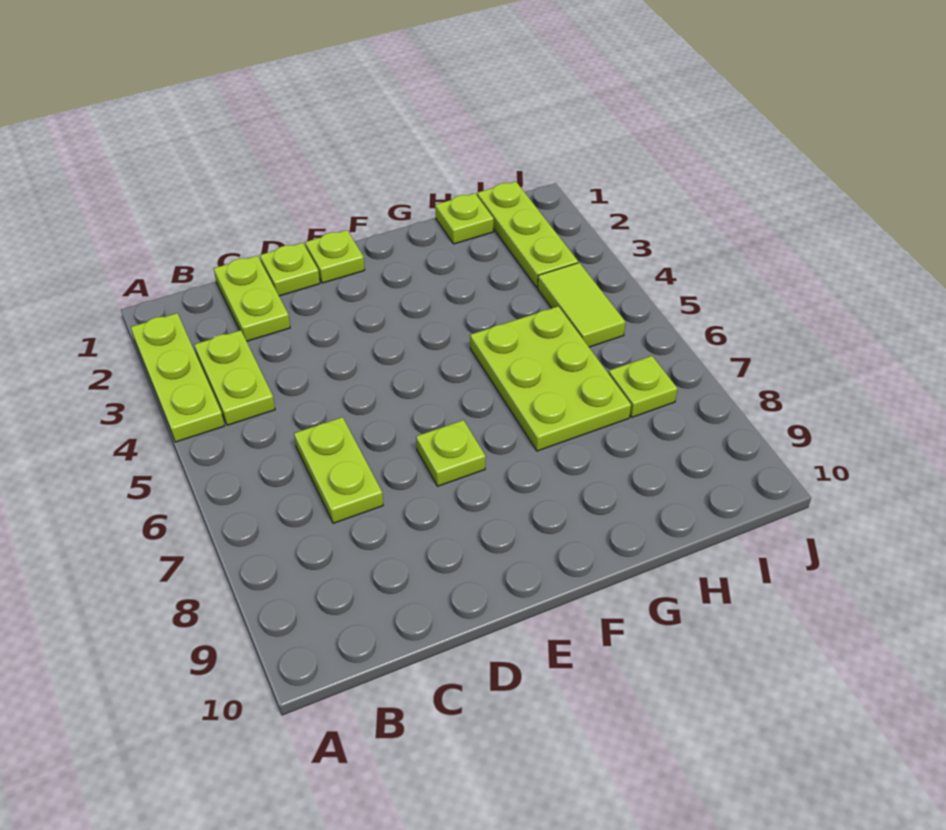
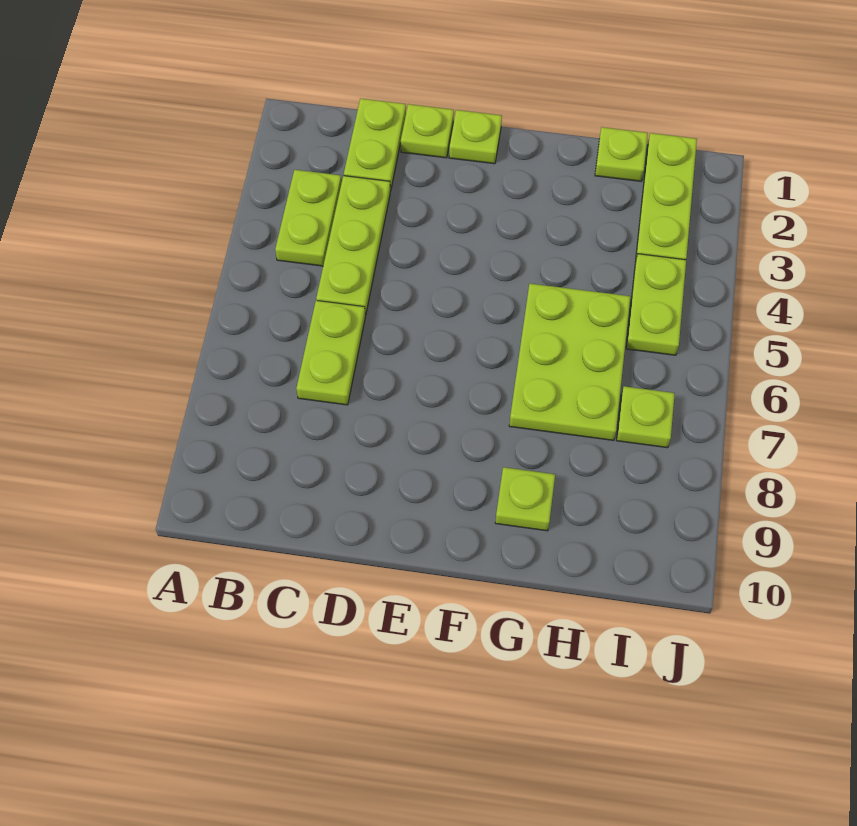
lime 1x3 plate [131,313,224,442] -> lime 1x3 plate moved to [316,176,390,315]
lime 1x1 plate [416,420,486,486] -> lime 1x1 plate moved to [495,467,555,531]
lime 1x2 tile [538,263,625,347] -> lime 1x2 plate [626,254,686,355]

